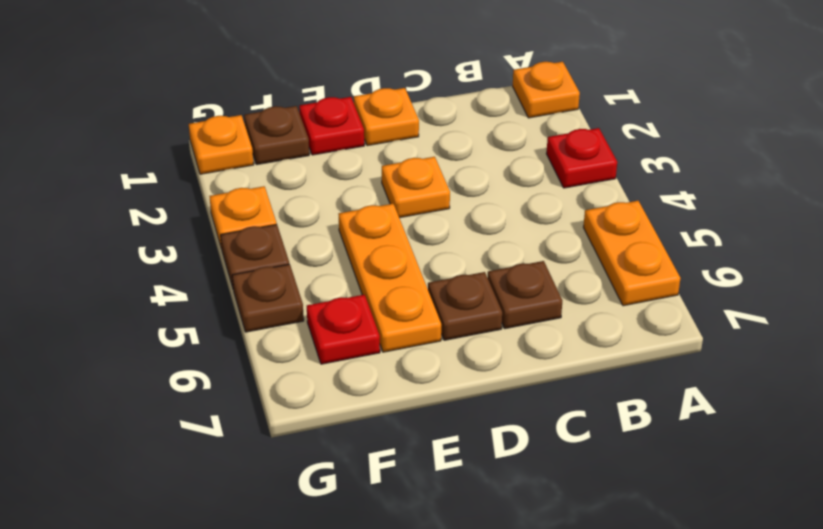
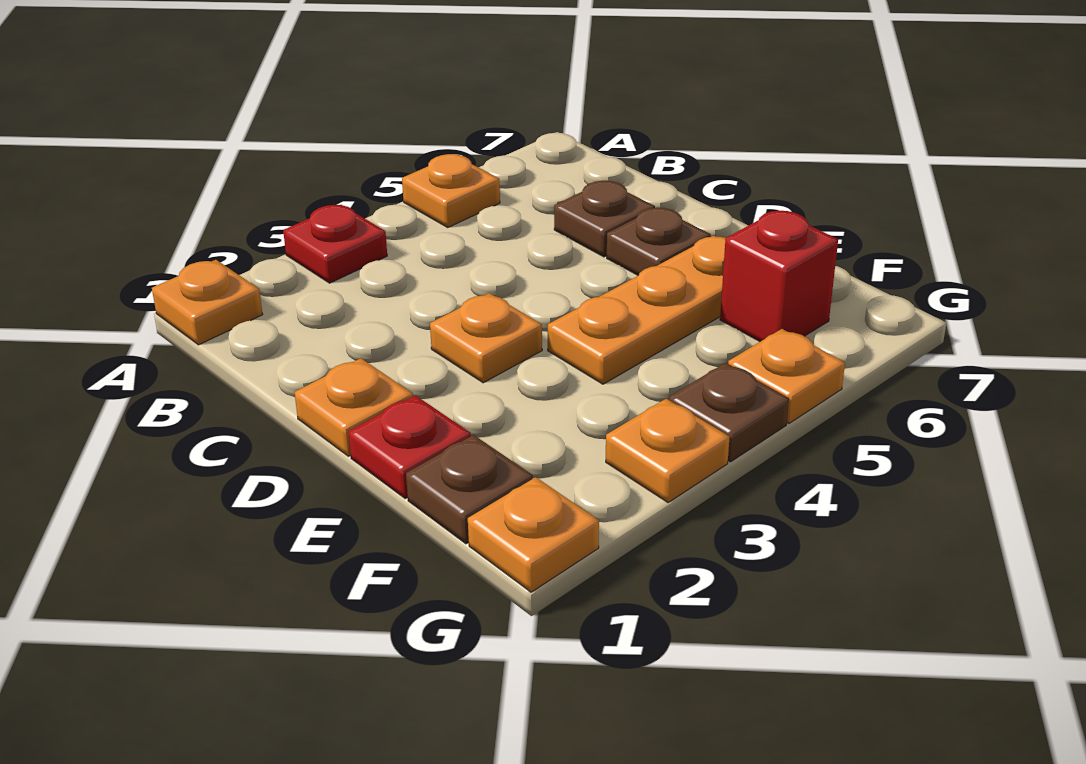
orange 1x2 plate [583,201,680,306] -> orange 1x1 plate [402,154,500,228]
red 1x1 plate [307,295,380,364] -> red 1x1 brick [720,210,838,342]
brown 1x1 plate [232,264,304,332] -> orange 1x1 plate [728,329,845,423]

